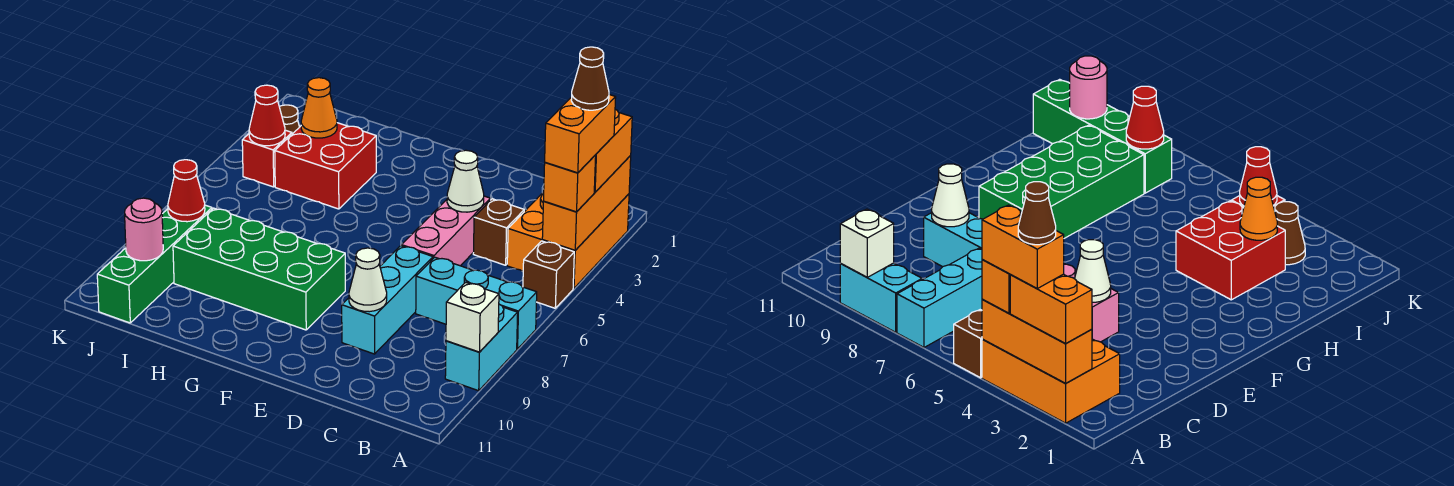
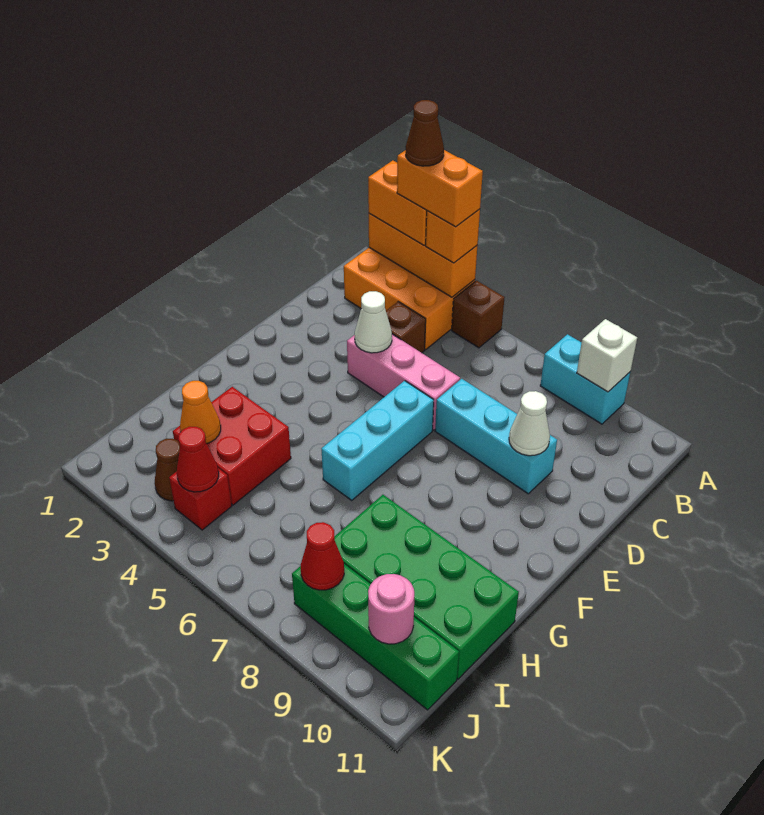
cyan 1x3 brick [416,257,537,349] -> cyan 1x3 brick moved to [322,381,434,500]
green 2x4 brick [173,208,345,330] -> green 2x4 brick turned to [334,495,519,679]

